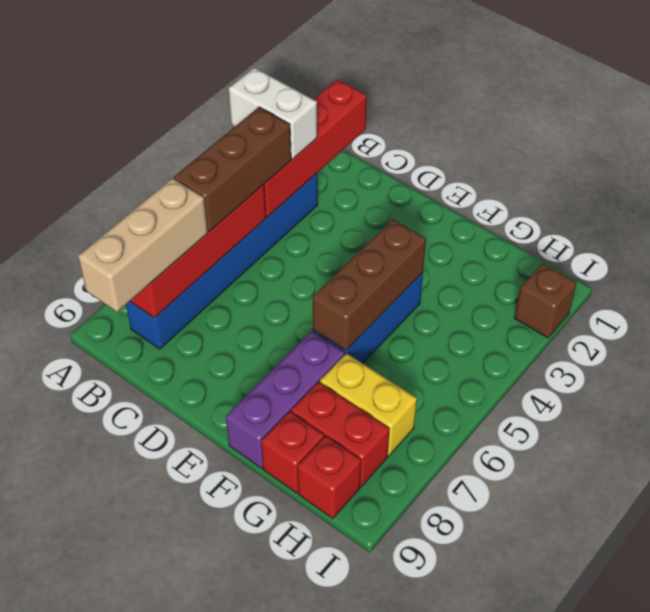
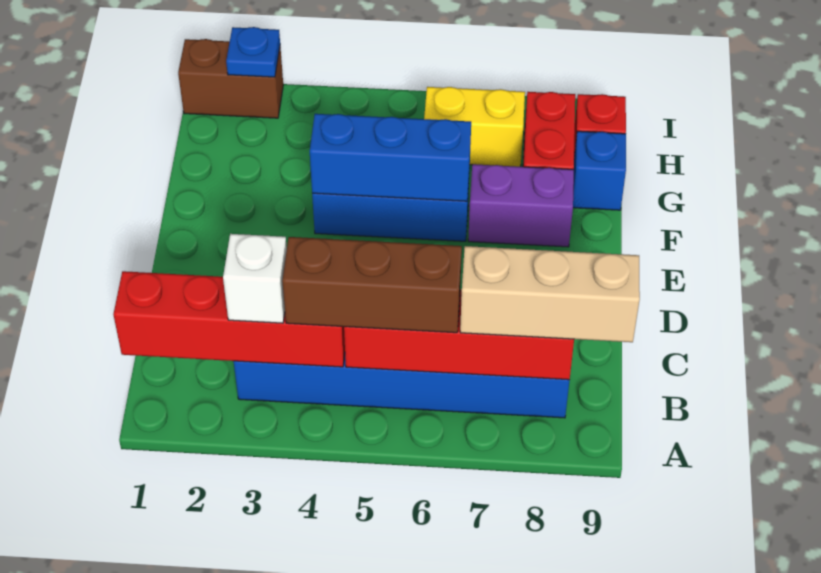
white 1x2 brick [228,68,317,159] -> white 1x1 brick [223,234,287,323]
brown 1x3 brick [313,219,426,350] -> blue 1x3 brick [310,114,471,201]
purple 1x3 brick [226,331,345,468] -> purple 1x2 brick [468,164,574,247]
yellow 1x2 brick [320,354,417,456] -> yellow 1x2 brick turned to [424,87,525,167]
red 1x1 brick [261,412,324,493] -> blue 1x1 brick [573,131,626,210]
brown 1x1 brick [515,263,577,338] -> brown 1x2 brick [178,39,283,118]
none -> blue 1x1 plate [226,27,280,77]

